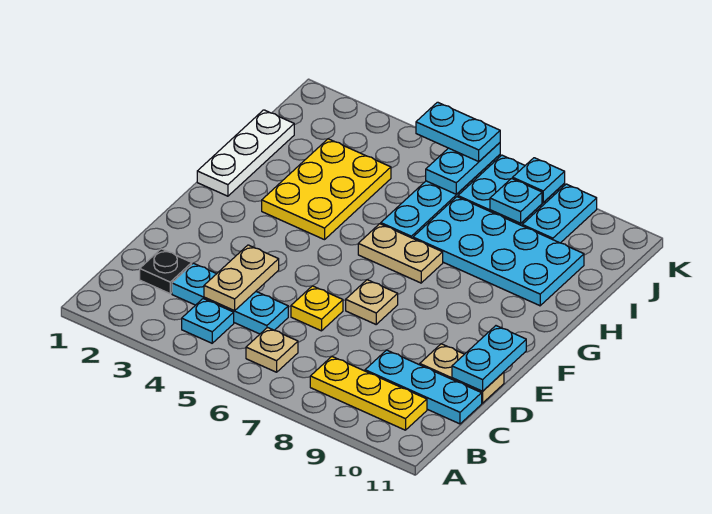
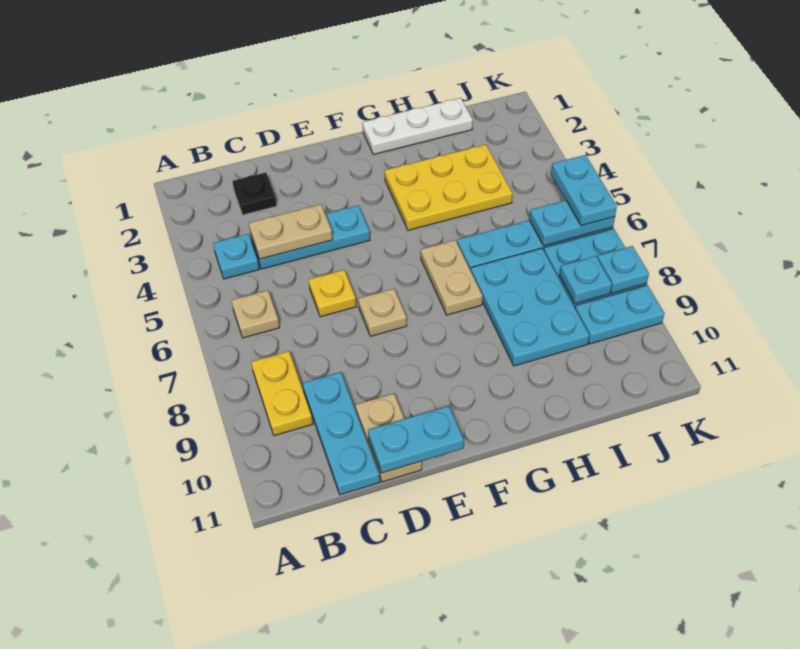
yellow 1x3 plate [310,357,427,430] -> yellow 1x2 plate [251,351,313,436]
cyan 1x3 plate [172,263,288,334] -> cyan 1x3 plate turned to [251,206,370,269]
cyan 2x4 plate [413,197,584,306] -> cyan 2x3 plate [471,248,590,366]

